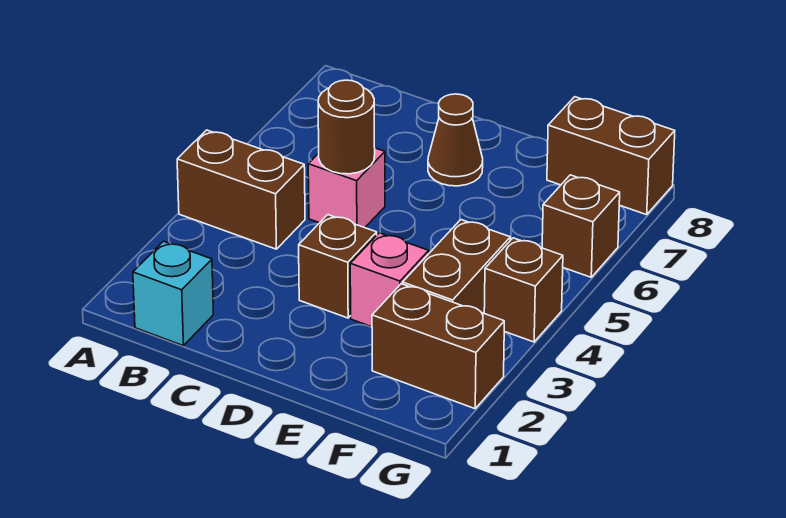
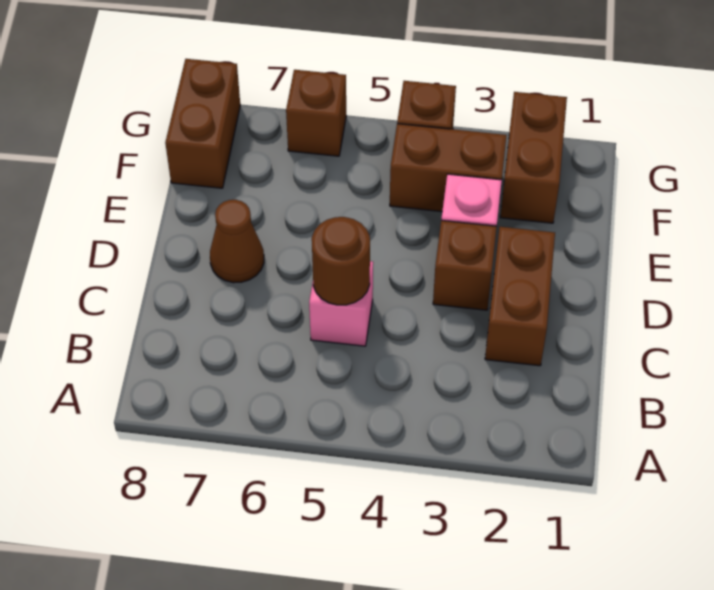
brown 1x2 brick [177,130,305,249] -> brown 1x2 brick moved to [485,227,555,366]
cyan 1x1 brick [133,241,213,346] -> none

